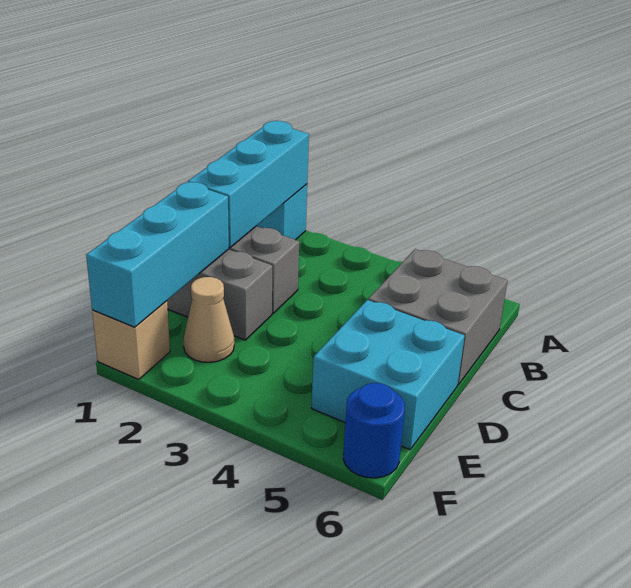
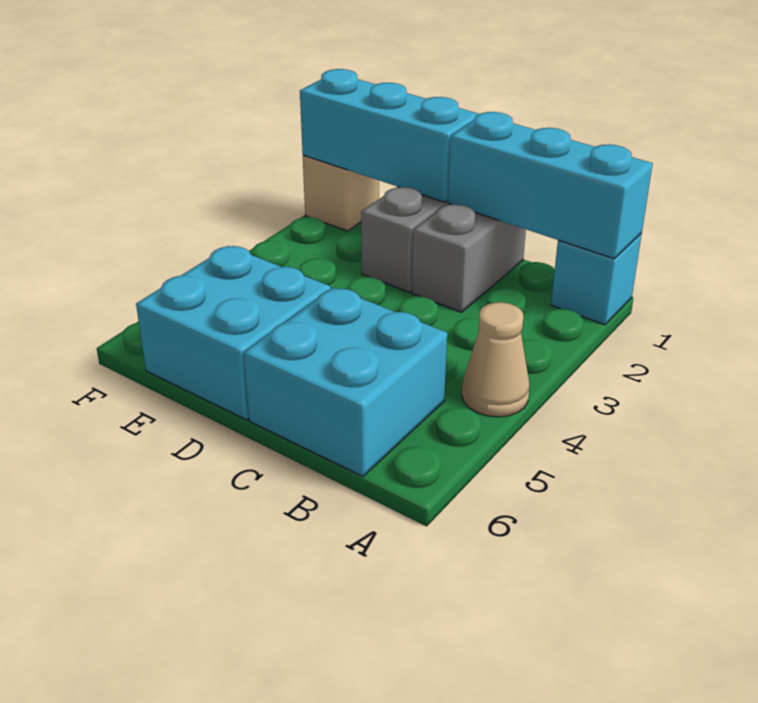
grey 2x2 brick [368,249,507,385] -> cyan 2x2 brick [244,287,447,476]
tan 1x1 cone [183,277,234,362] -> tan 1x1 cone moved to [462,302,530,417]
blue 1x1 round brick [343,383,405,478] -> none

